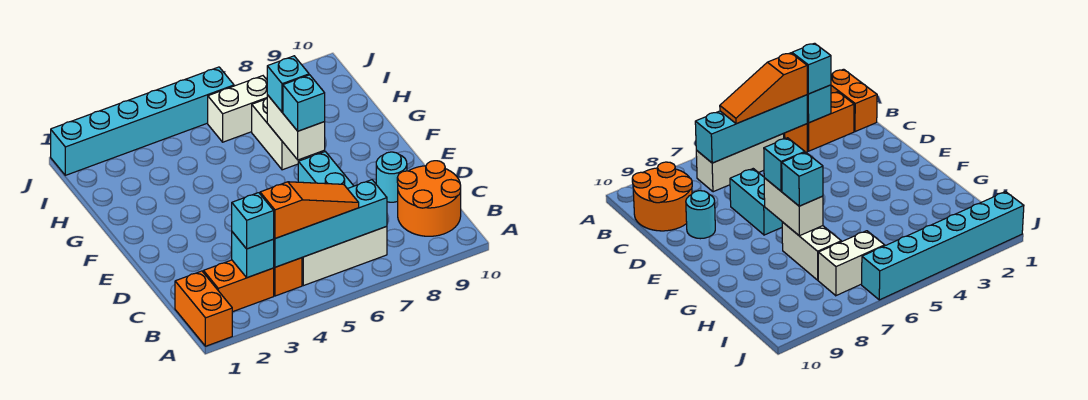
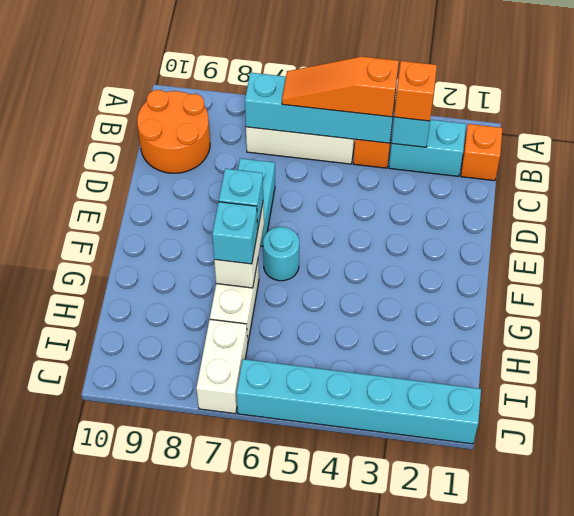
orange 1x2 brick [175,271,232,346] -> orange 1x1 brick [461,124,503,181]
orange 1x2 brick [203,260,274,312] -> cyan 1x2 brick [389,120,466,176]
cyan 1x1 brick [232,193,274,249] -> orange 1x1 brick [394,61,437,121]
cyan 1x1 round brick [376,152,407,202] -> cyan 1x1 round brick moved to [263,227,299,281]
white 1x2 brick [208,76,267,142] -> white 1x2 brick turned to [196,319,248,414]

